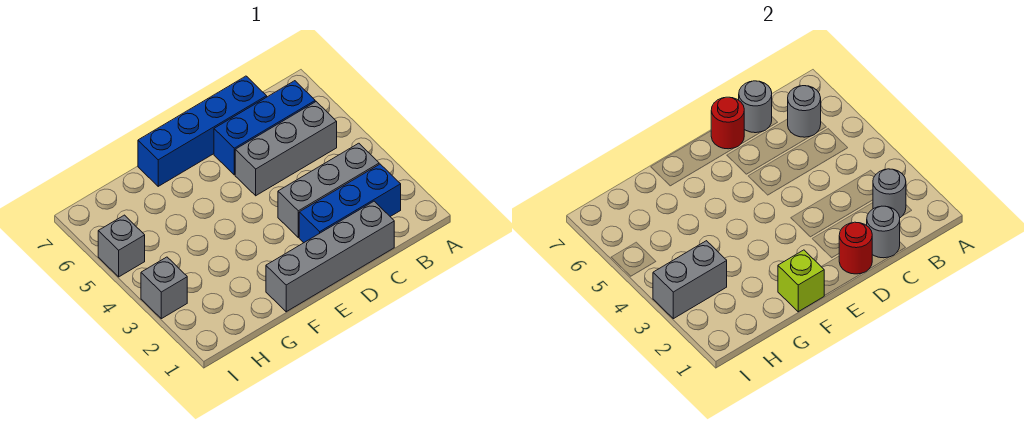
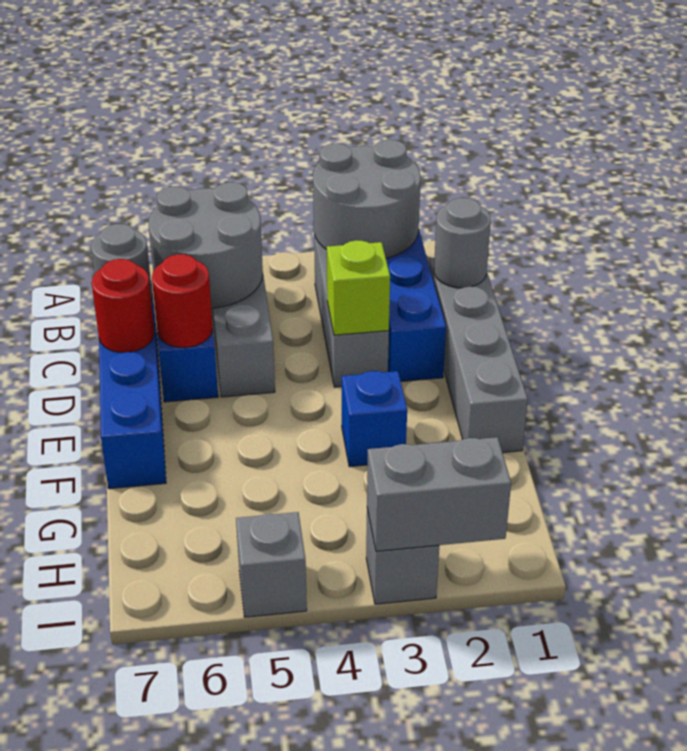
grey 1x1 round brick [873,169,906,218] -> grey 2x2 round brick [313,140,421,258]
grey 1x1 round brick [788,86,821,137] -> grey 2x2 round brick [149,182,263,308]
red 1x1 round brick [839,222,872,274] -> red 1x1 round brick moved to [152,254,213,348]
lime 1x1 brick [778,250,824,312] -> lime 1x1 brick moved to [327,241,390,335]
none -> blue 1x1 brick [342,371,407,467]
grey 1x2 brick [653,241,727,319] -> grey 1x2 brick turned to [367,437,511,551]

